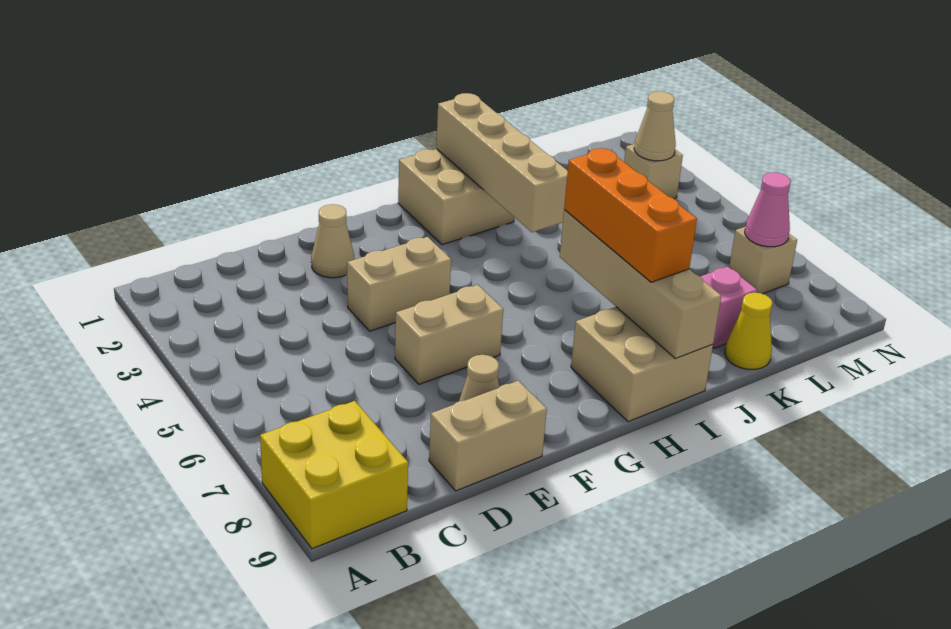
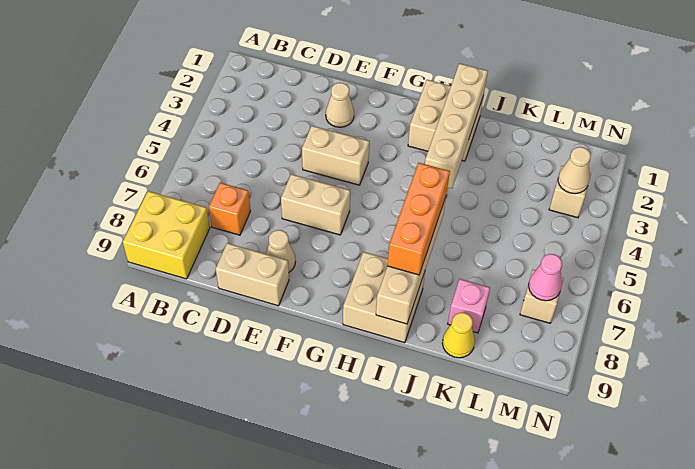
none -> orange 1x1 brick [209,183,251,235]

